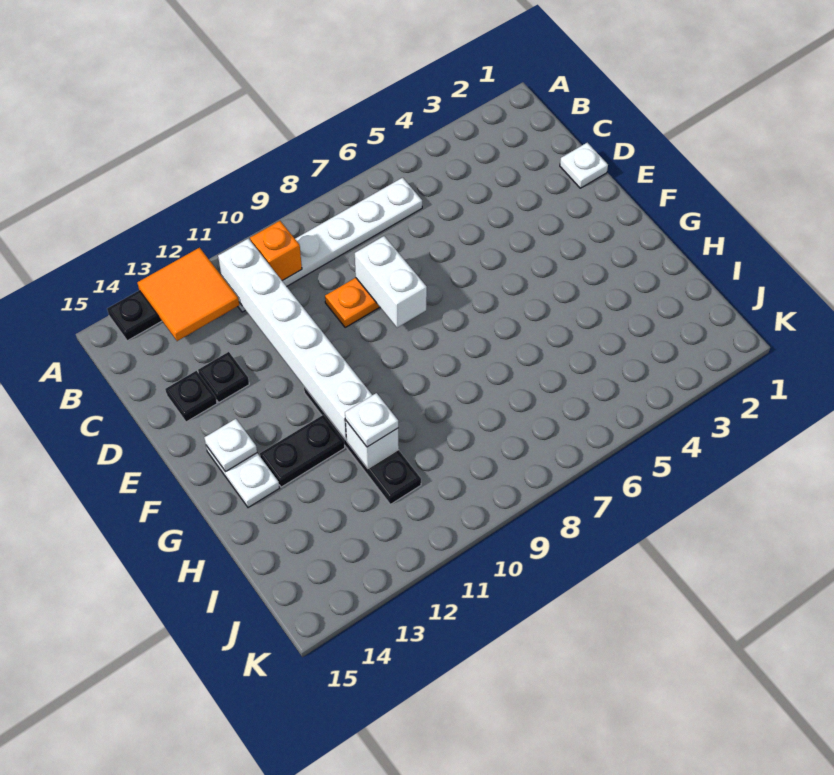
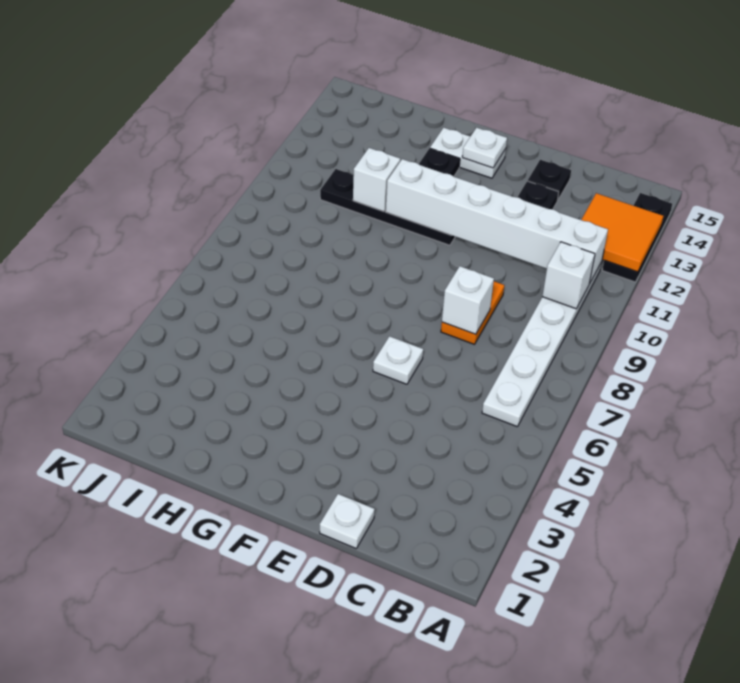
orange 1x1 brick [250,221,302,281] -> white 1x1 brick [542,242,595,309]
white 1x2 brick [355,236,427,328] -> white 1x1 brick [442,266,494,334]
white 1x1 plate [345,393,398,447] -> white 1x1 plate moved to [373,336,423,384]

